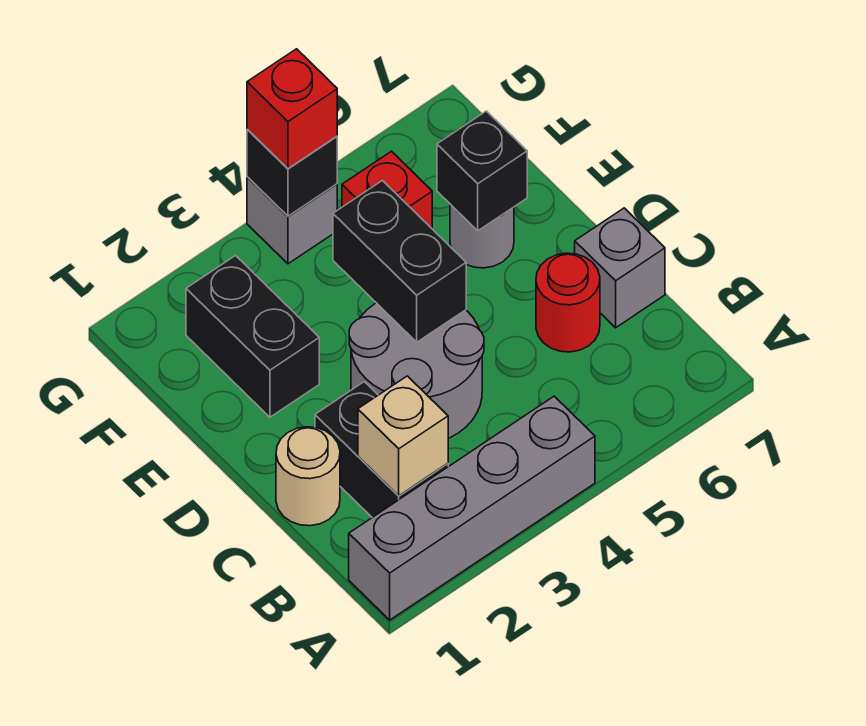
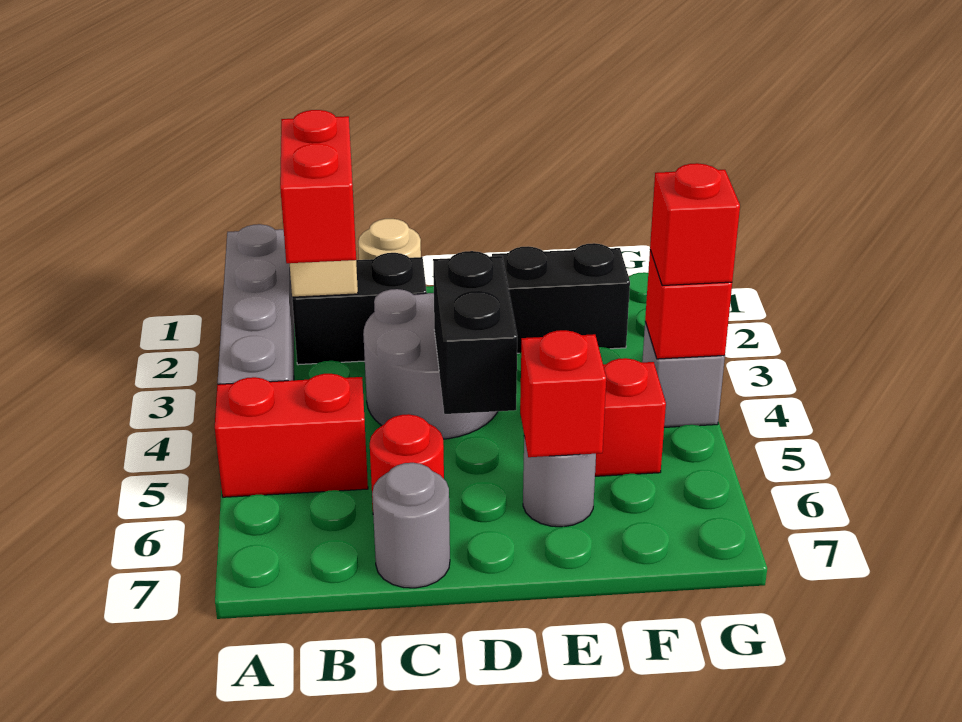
none -> red 1x2 brick [215,374,368,497]
none -> red 1x2 brick [280,110,356,263]
grey 1x1 brick [575,208,665,328] -> grey 1x1 round brick [372,463,450,588]
black 1x2 brick [333,181,466,342] -> black 1x2 brick turned to [433,251,517,414]
black 1x1 brick [437,111,527,231] -> red 1x1 brick [520,330,606,457]
black 1x1 brick [247,130,337,216] -> red 1x1 brick [645,250,732,359]

